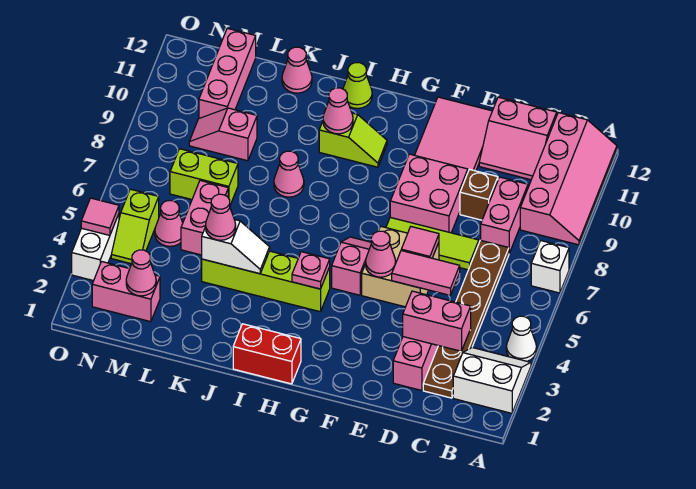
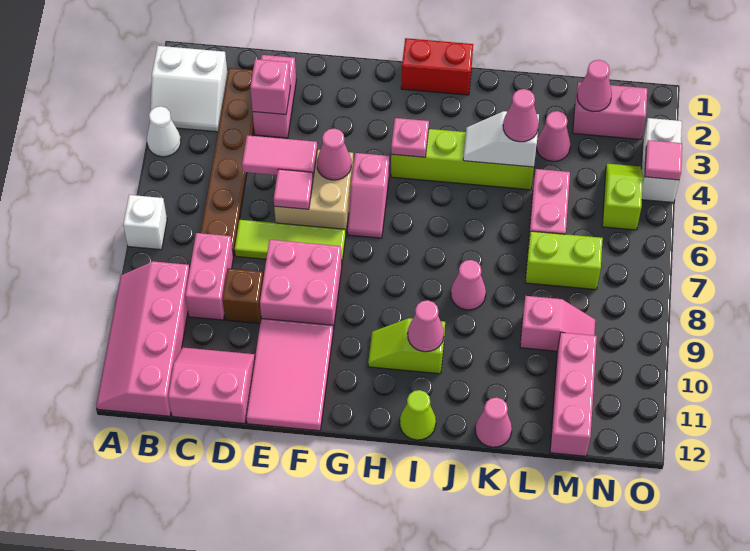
pink 1x2 brick [403,291,471,351] -> pink 1x1 brick [250,59,291,115]
pink 1x1 cone [155,201,183,246] -> pink 1x1 cone moved to [537,111,570,161]

